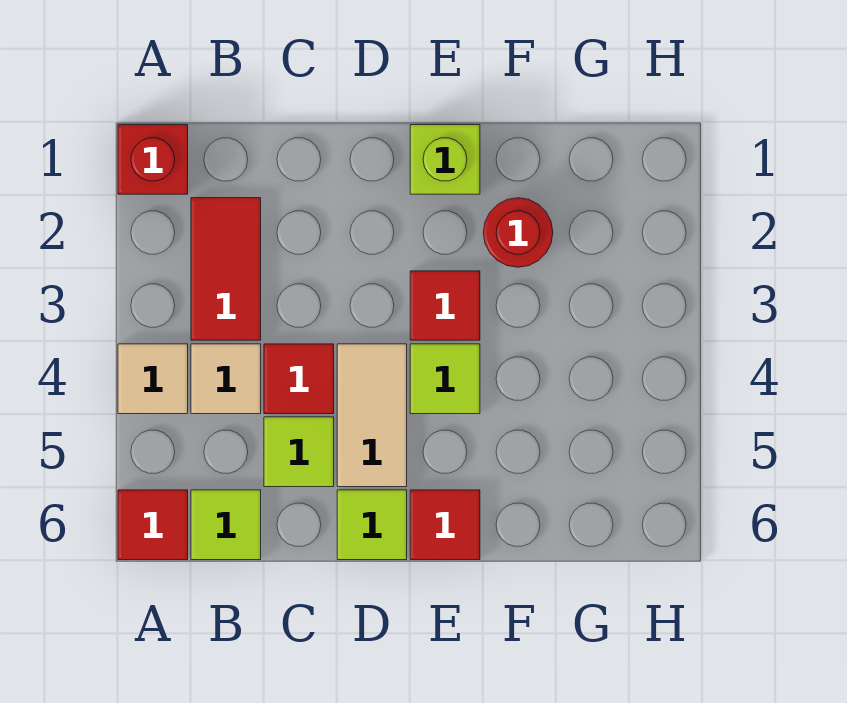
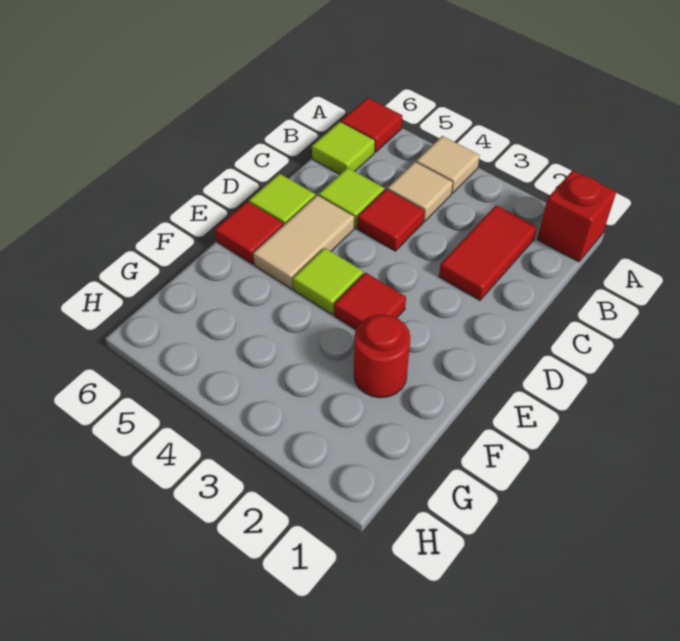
red 1x2 tile [191,198,261,340] -> red 1x2 tile turned to [439,205,537,300]
tan 1x2 tile [337,344,407,487] -> tan 1x2 tile turned to [253,195,354,289]
lime 1x1 brick [410,125,480,194] -> none

